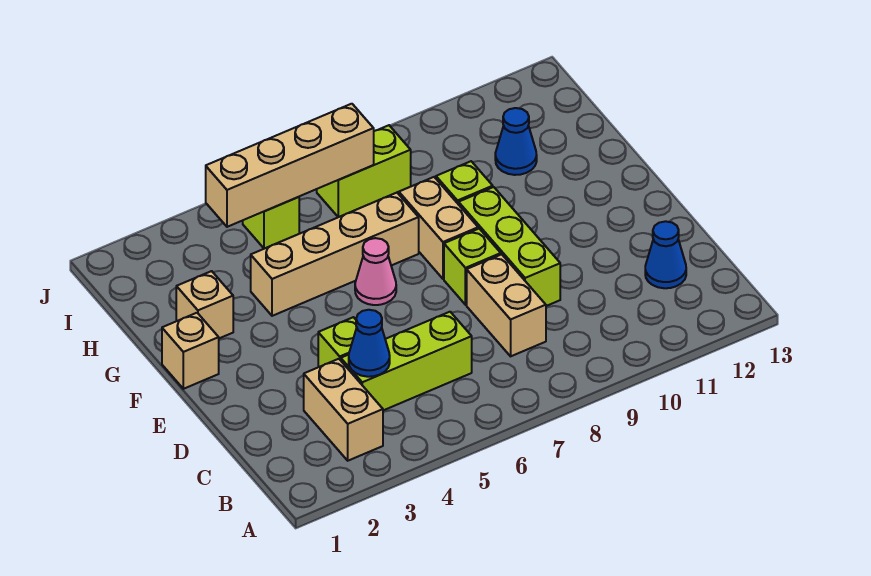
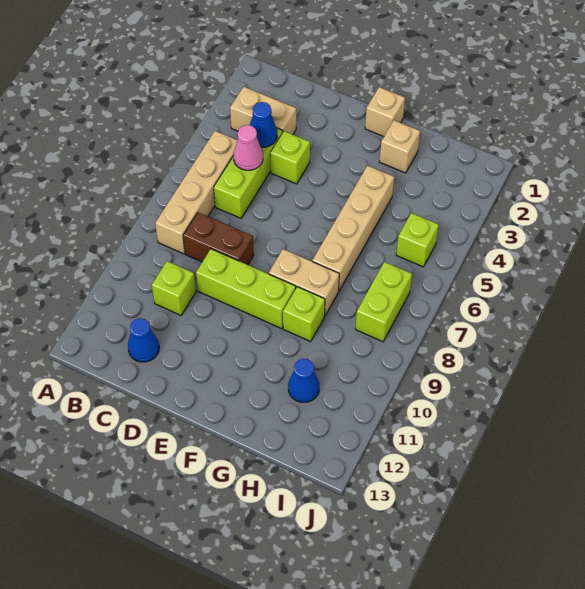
tan 1x2 brick [467,254,546,356] -> brown 1x2 brick [183,212,254,265]
lime 1x1 brick [444,229,501,305] -> lime 1x1 brick moved to [152,261,196,315]
pink 1x1 cone [355,238,396,305] -> pink 1x1 cone moved to [234,125,263,170]
tan 1x4 brick [206,104,374,227] -> tan 1x4 brick moved to [155,131,237,254]

